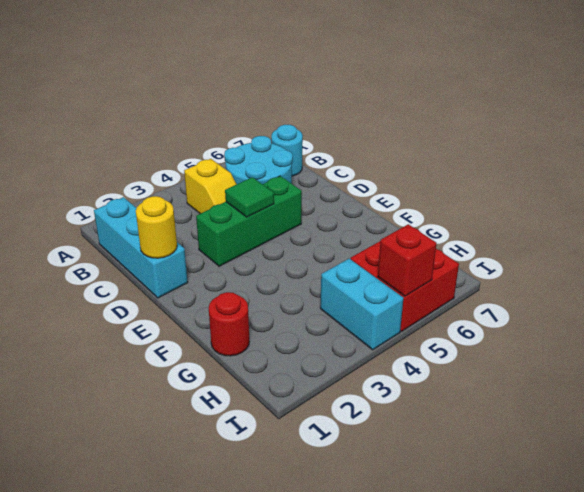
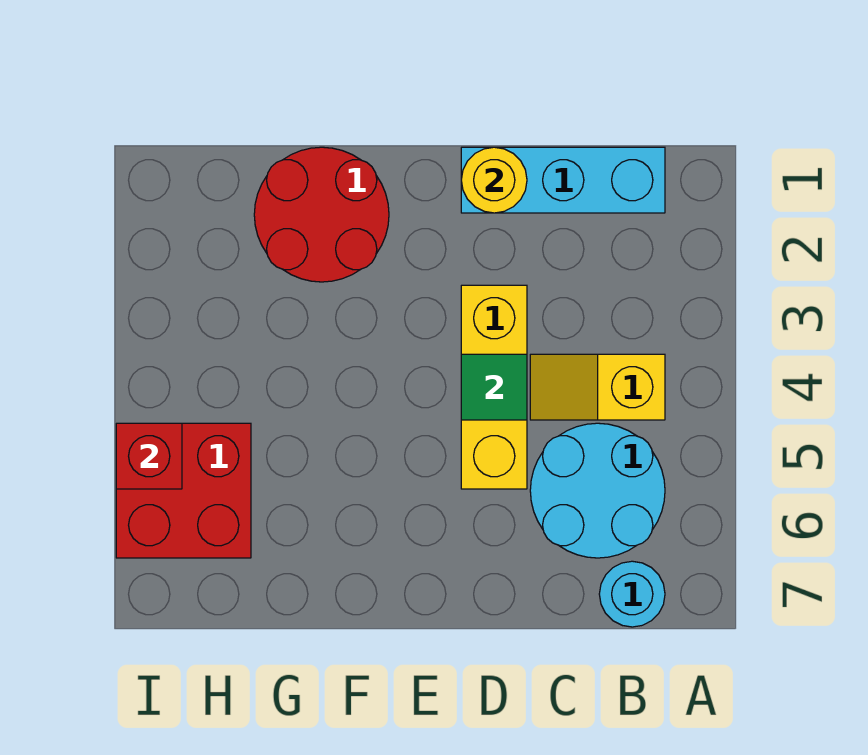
green 1x3 brick [196,176,302,266] -> yellow 1x3 brick [461,285,527,489]
red 1x1 round brick [209,292,249,356] -> red 2x2 round brick [254,147,389,282]
cyan 1x2 brick [320,259,403,350] -> none

